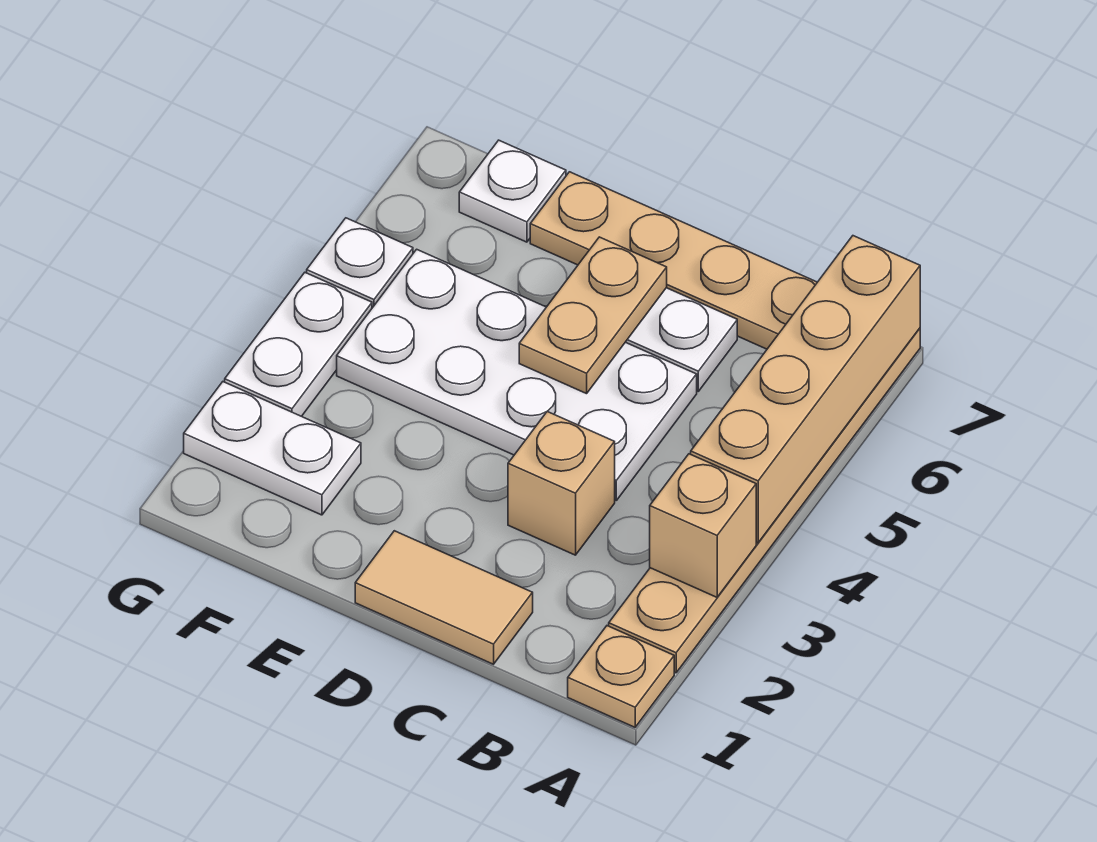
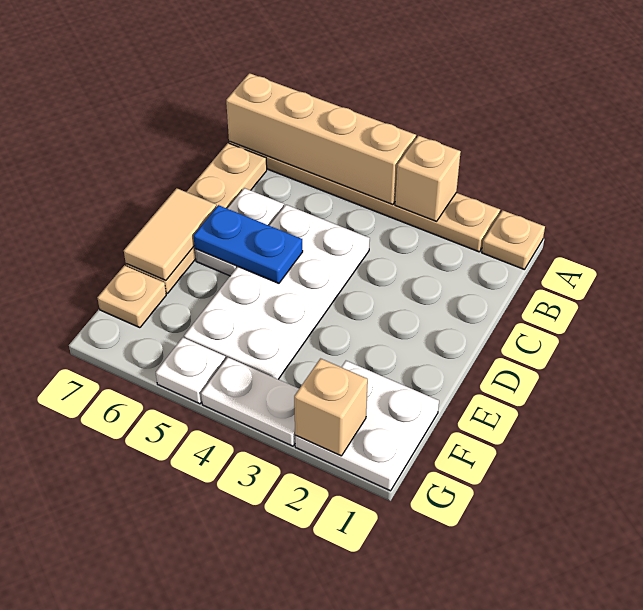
tan 1x2 tile [355,531,533,664] -> tan 1x2 tile moved to [124,188,216,281]
tan 1x1 brick [508,412,615,555] -> tan 1x1 brick moved to [294,359,368,456]
tan 1x2 plate [519,237,667,394] -> blue 1x2 plate [194,205,303,283]
white 1x2 plate [184,382,361,515] -> white 2x2 plate [295,361,439,491]
white 1x1 plate [459,140,566,242] -> tan 1x1 plate [97,265,166,328]

